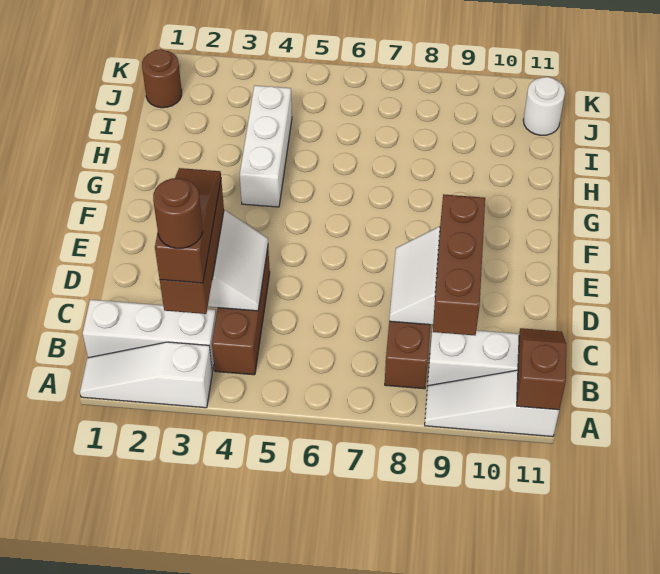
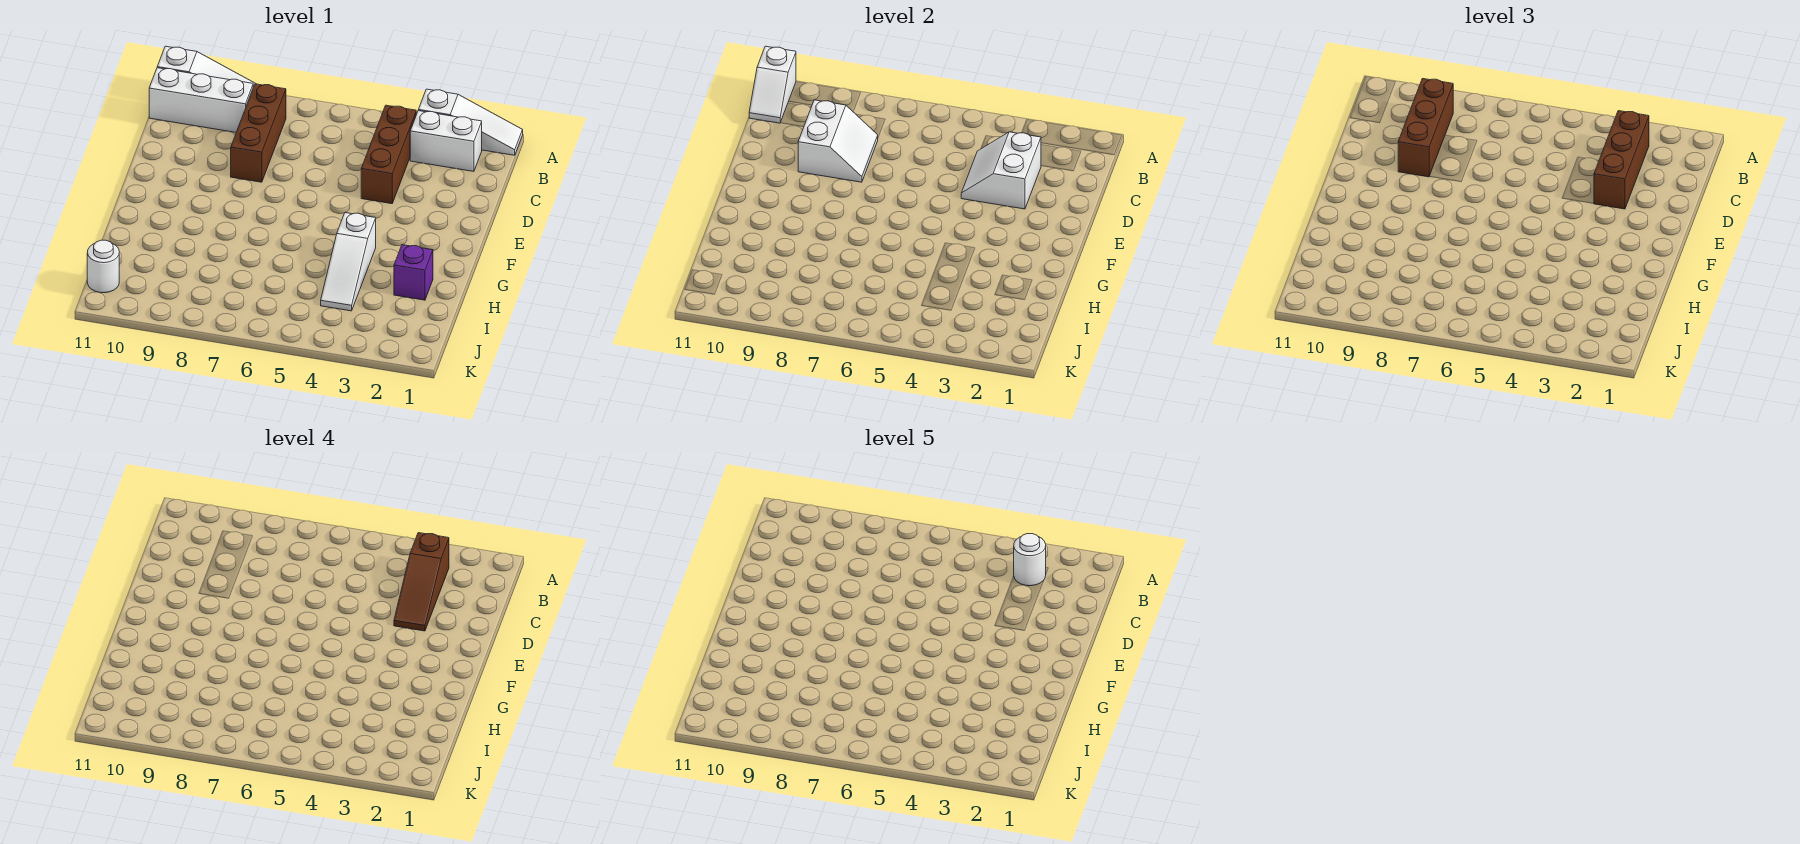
brown 1x2 slope [517,328,566,410] -> white 1x2 slope [749,46,796,123]
white 1x3 brick [83,300,216,371] -> white 1x2 brick [410,111,482,171]
brown 1x1 round brick [153,178,203,248] -> white 1x1 round brick [1014,534,1046,586]
white 1x3 brick [240,86,292,207] -> white 1x3 slope [321,213,376,311]
none -> purple 1x1 brick [394,245,433,300]
brown 1x1 round brick [142,49,182,108] -> none

